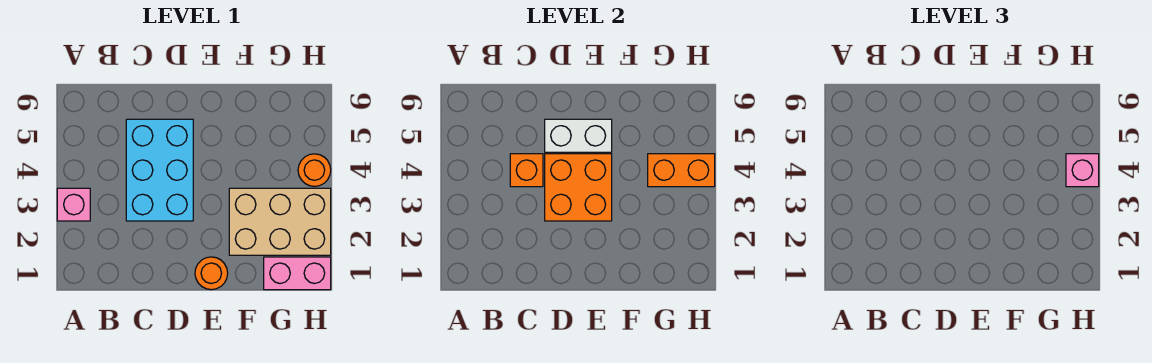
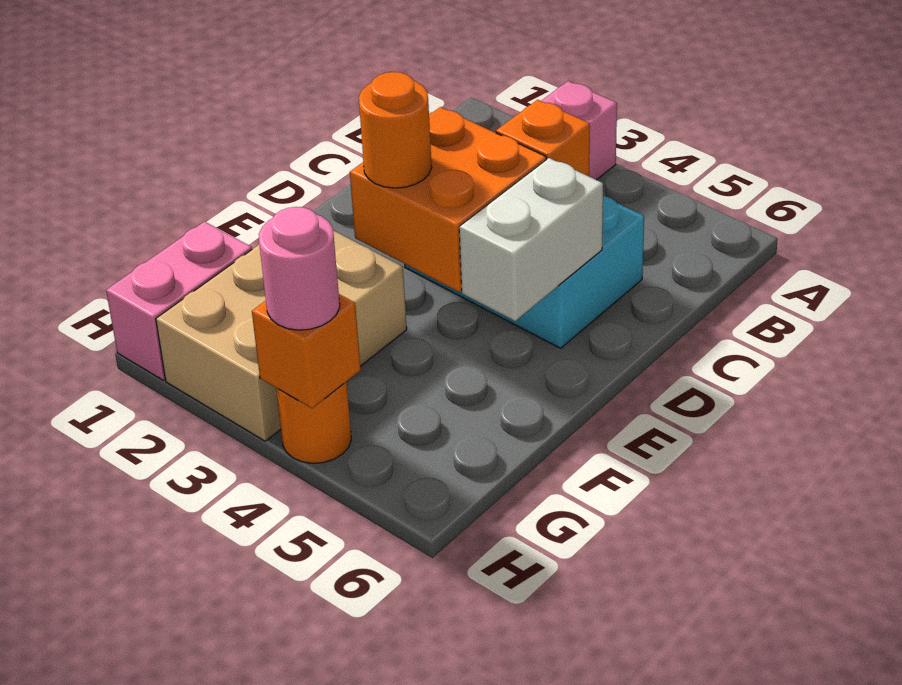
orange 1x1 round brick [195,257,228,290] -> orange 1x1 round brick moved to [359,72,432,188]
orange 1x2 brick [648,154,715,187] -> orange 1x1 brick [252,294,361,408]
pink 1x1 brick [1066,154,1099,187] -> pink 1x1 round brick [259,207,340,330]

